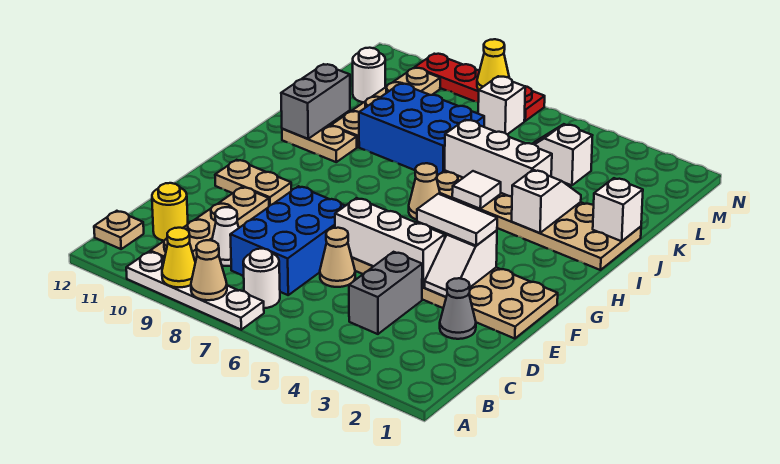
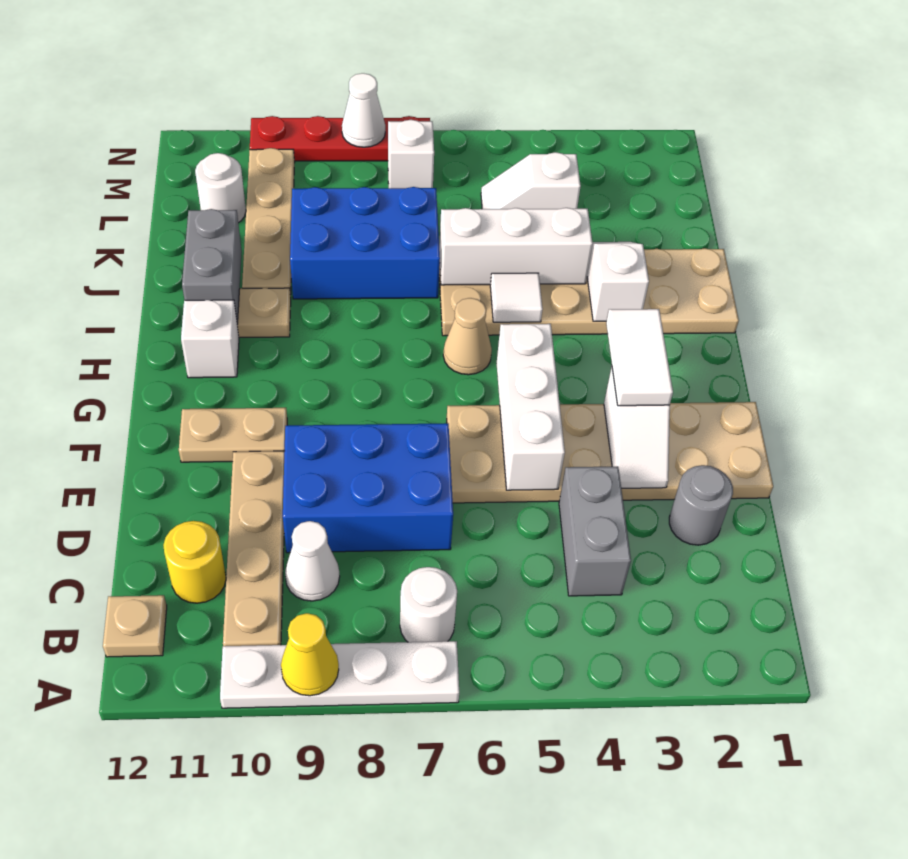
tan 1x1 cone [191,240,227,300] -> none
blue 2x3 brick [230,186,345,295] -> blue 2x3 brick turned to [283,423,453,553]
grey 1x1 cone [440,278,476,339] -> grey 1x1 round brick [669,465,733,545]
tan 1x1 cone [320,228,355,287] -> none
white 1x3 brick [335,198,445,287] -> white 1x3 brick turned to [496,324,565,490]
white 1x2 tile [417,194,497,246] -> white 1x2 tile turned to [606,309,673,406]
white 1x1 brick [593,178,643,241] -> white 1x1 brick moved to [181,300,239,378]
yellow 1x1 cone [477,39,509,90] -> white 1x1 cone [342,73,385,147]

